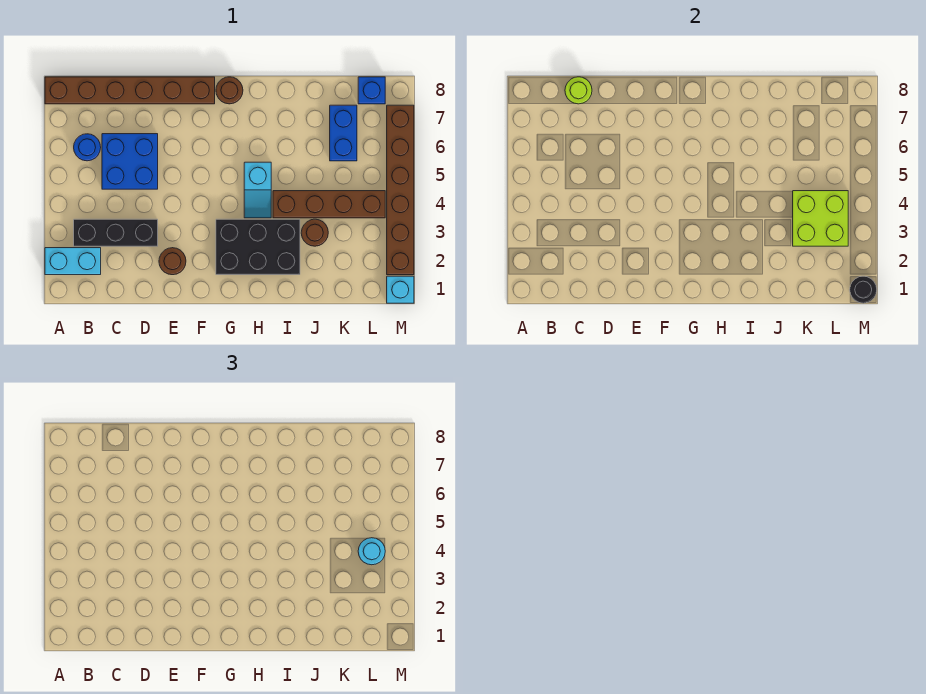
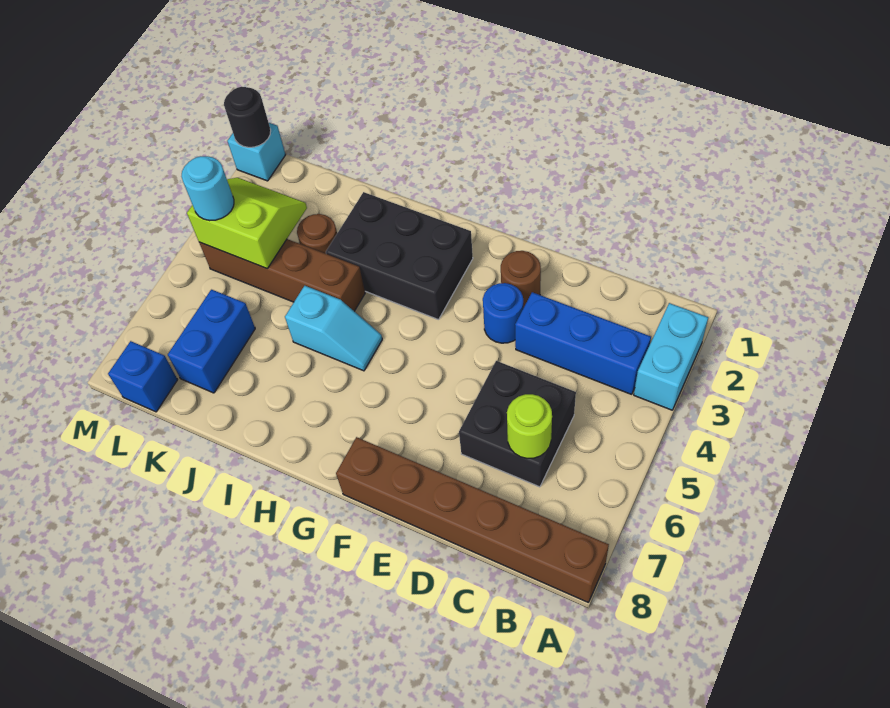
cyan 1x2 brick [45,248,101,275] -> cyan 1x2 brick turned to [634,303,708,410]
black 1x3 brick [74,219,158,246] -> blue 1x3 brick [515,292,651,394]
blue 1x1 round brick [74,134,101,161] -> blue 1x1 round brick moved to [483,283,523,343]
blue 2x2 brick [102,134,158,189] -> black 2x2 brick [459,361,576,487]
lime 1x1 round brick [565,77,592,104] -> lime 1x1 round brick moved to [507,394,552,458]
brown 1x1 round brick [216,77,243,104] -> none
cyan 1x2 slope [244,162,271,218] -> cyan 1x2 slope turned to [285,286,382,371]
lime 2x2 brick [793,191,848,246] -> lime 2x2 slope [187,178,307,268]
brown 1x6 brick [387,105,414,275] -> none

